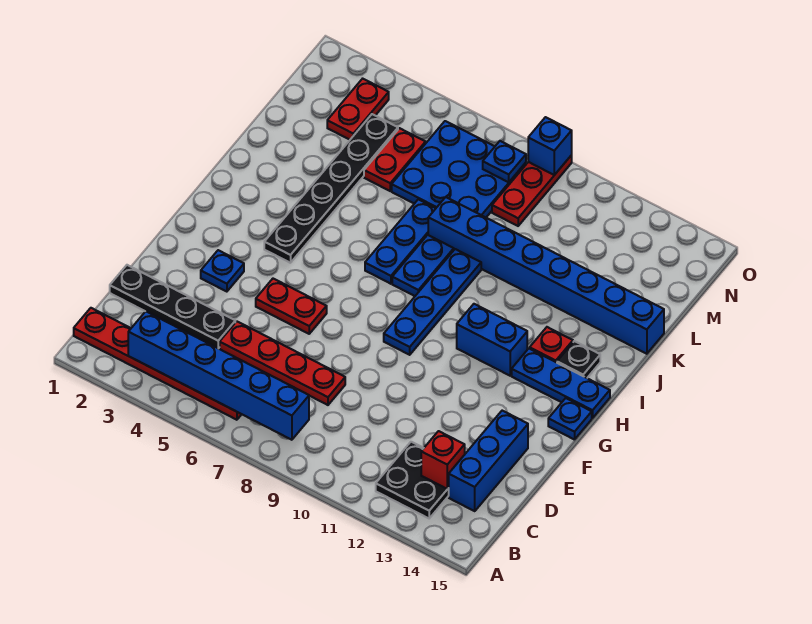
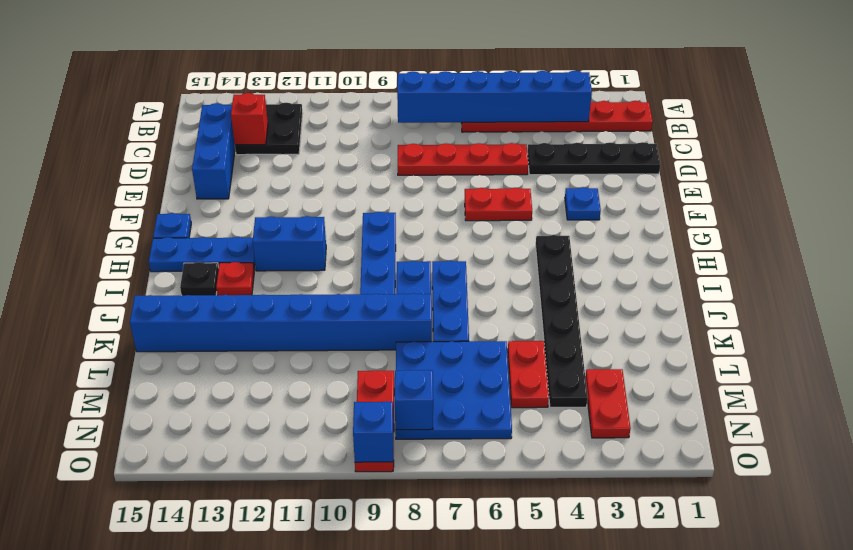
blue 1x1 plate [483,141,526,182] -> blue 1x1 brick [395,370,433,430]

